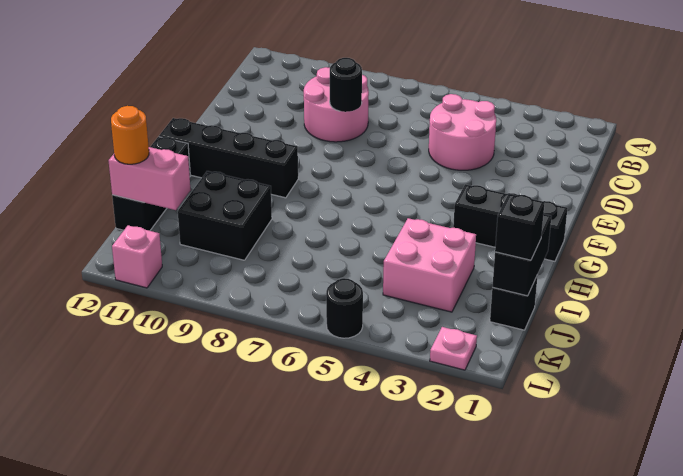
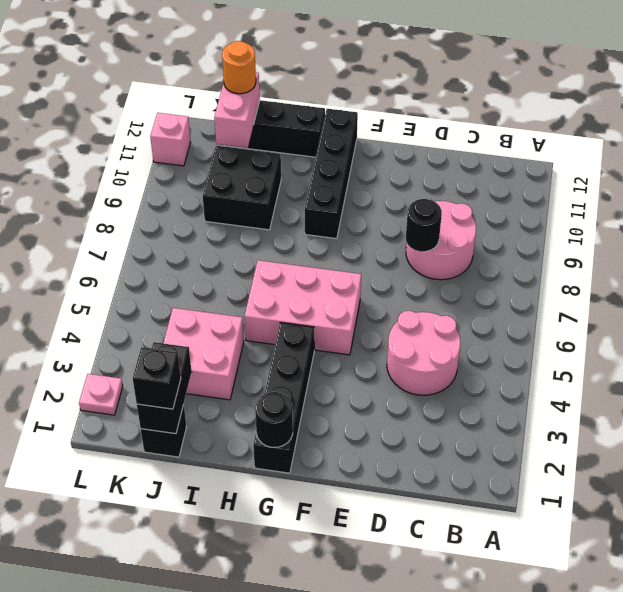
none -> pink 2x3 brick [244,260,361,355]
black 1x3 brick [453,184,567,261] -> black 1x4 brick [253,322,314,473]
black 1x2 brick [492,214,551,296] -> black 1x2 brick turned to [137,342,192,434]
black 1x1 round brick [326,278,363,338] -> black 1x1 round brick moved to [255,392,293,447]

